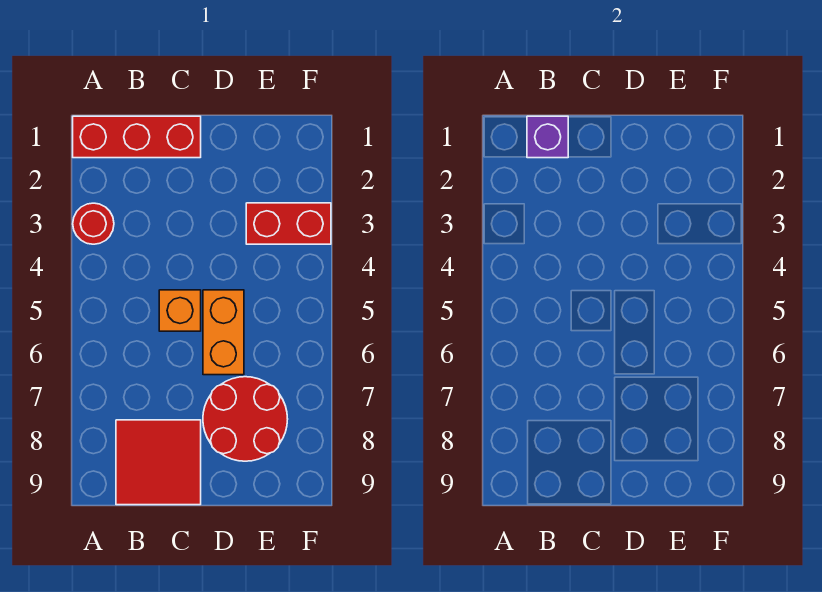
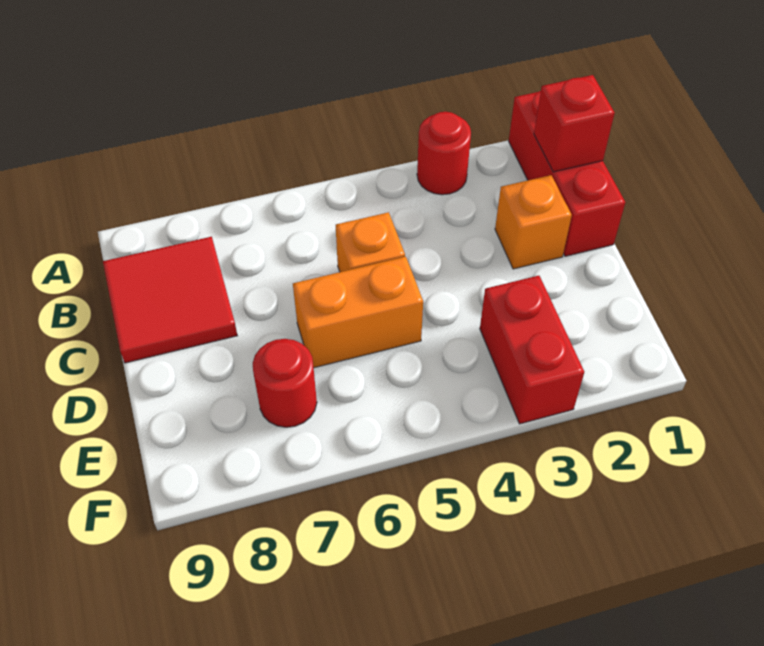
purple 1x1 brick [527,116,568,158] -> red 1x1 brick [534,75,615,172]
none -> orange 1x1 brick [495,175,572,269]
red 2x2 round brick [203,377,288,461] -> red 1x1 round brick [253,339,317,427]

